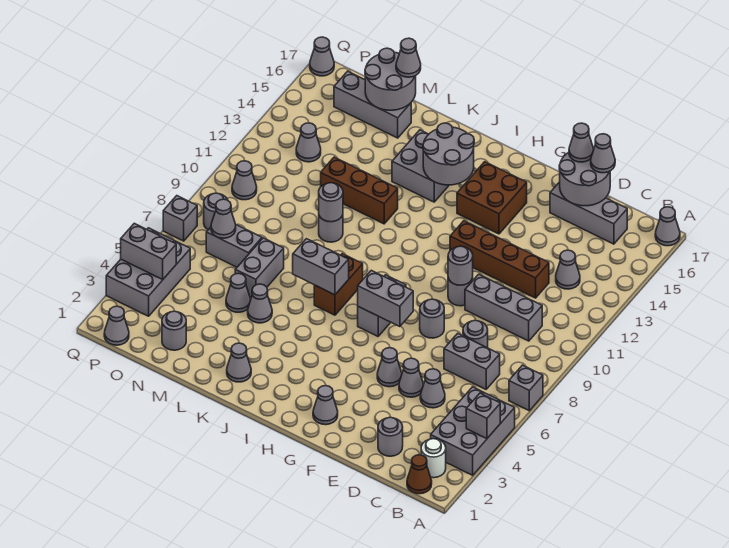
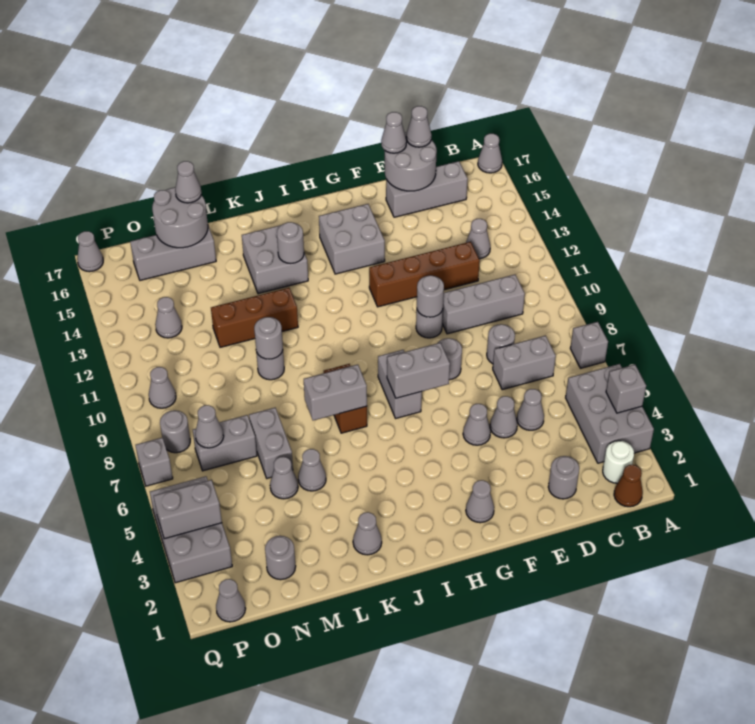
brown 2x2 brick [457,162,527,234] -> grey 2x2 brick [319,204,385,274]
grey 2x2 round brick [423,123,474,185] -> grey 1x1 round brick [277,222,304,263]

